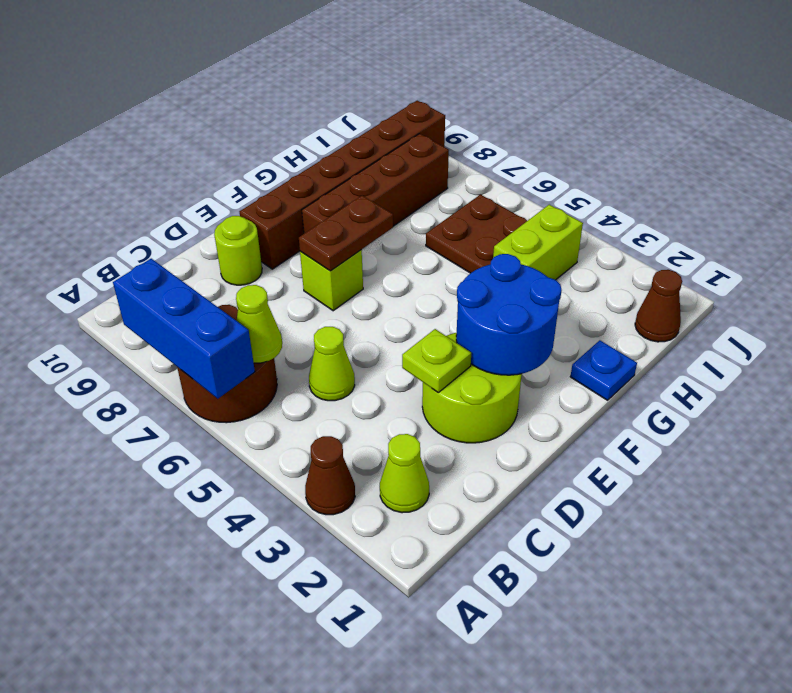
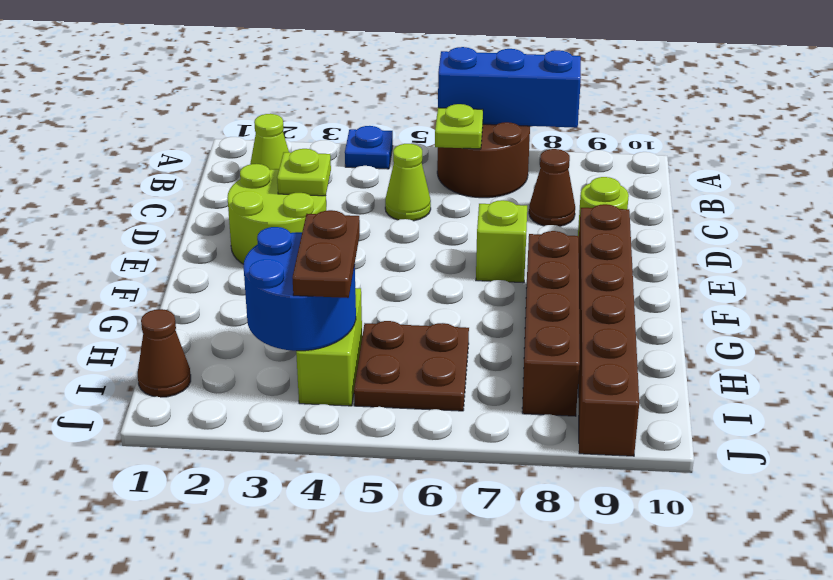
brown 1x1 cone [305,436,355,515] -> brown 1x1 cone moved to [529,149,575,226]
lime 1x1 cone [236,285,282,363] -> lime 1x1 plate [435,104,483,149]
blue 2x2 round brick [456,254,561,375] -> blue 2x2 round brick moved to [243,227,356,351]
brown 1x2 plate [299,196,393,271] -> brown 1x2 plate moved to [292,210,360,298]
blue 1x1 plate [570,340,637,400] -> blue 1x1 plate moved to [345,126,393,169]

